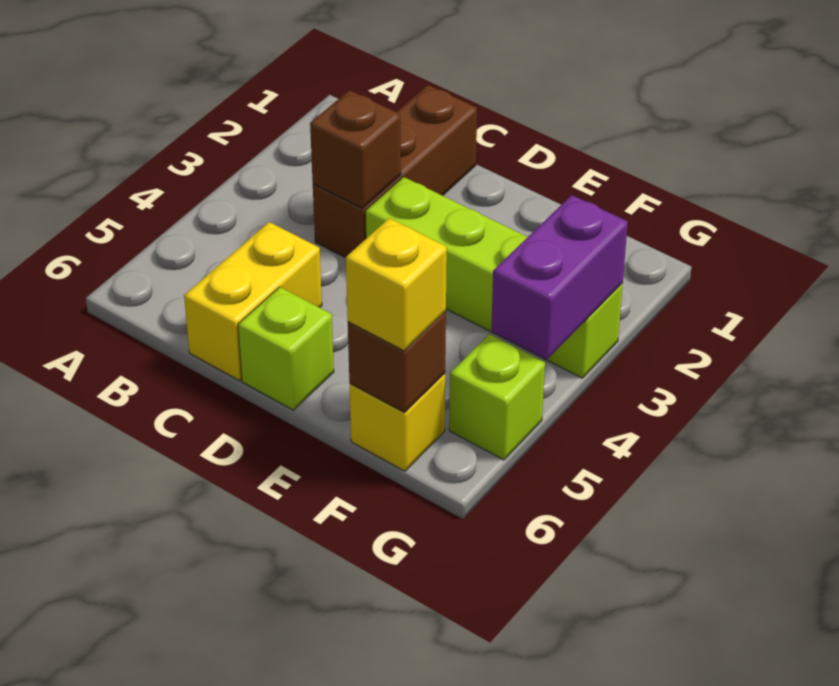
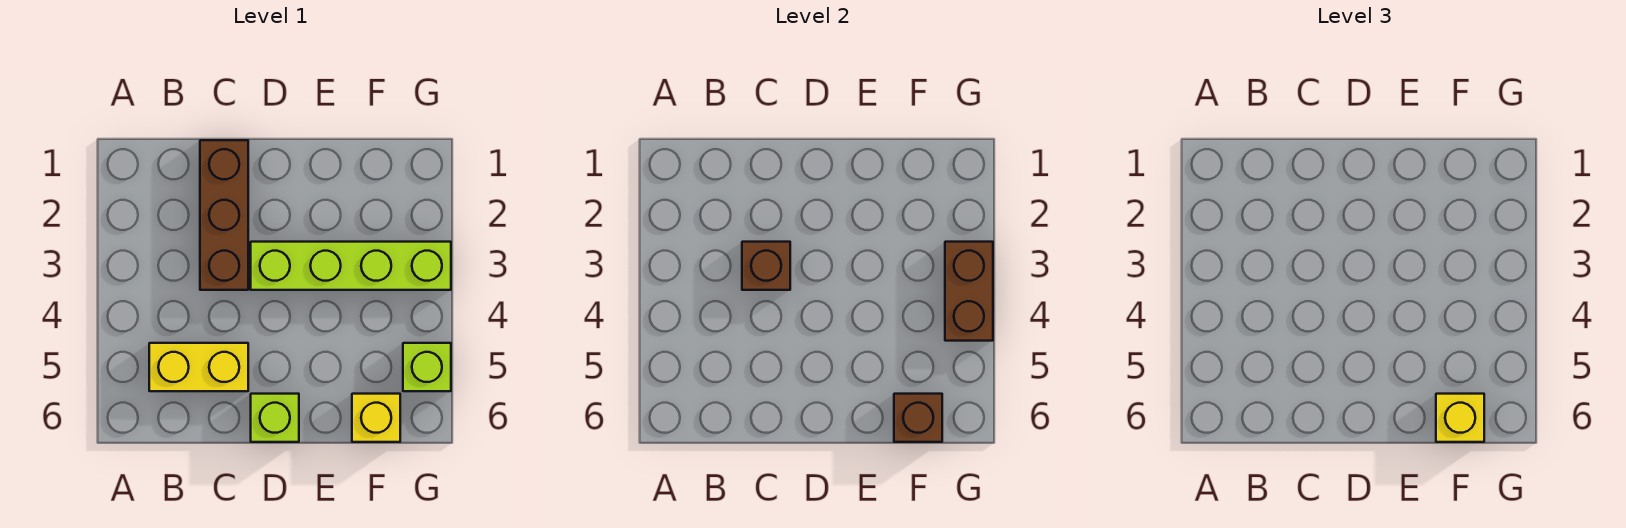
yellow 1x2 brick [184,222,322,381] -> yellow 1x2 brick turned to [149,343,248,391]
purple 1x2 brick [491,195,628,360] -> brown 1x2 brick [945,242,993,341]

